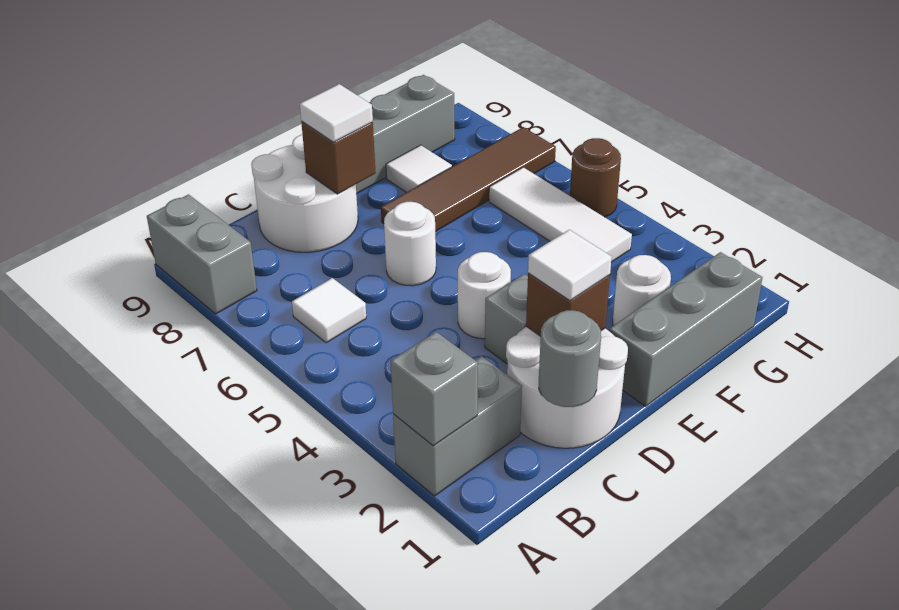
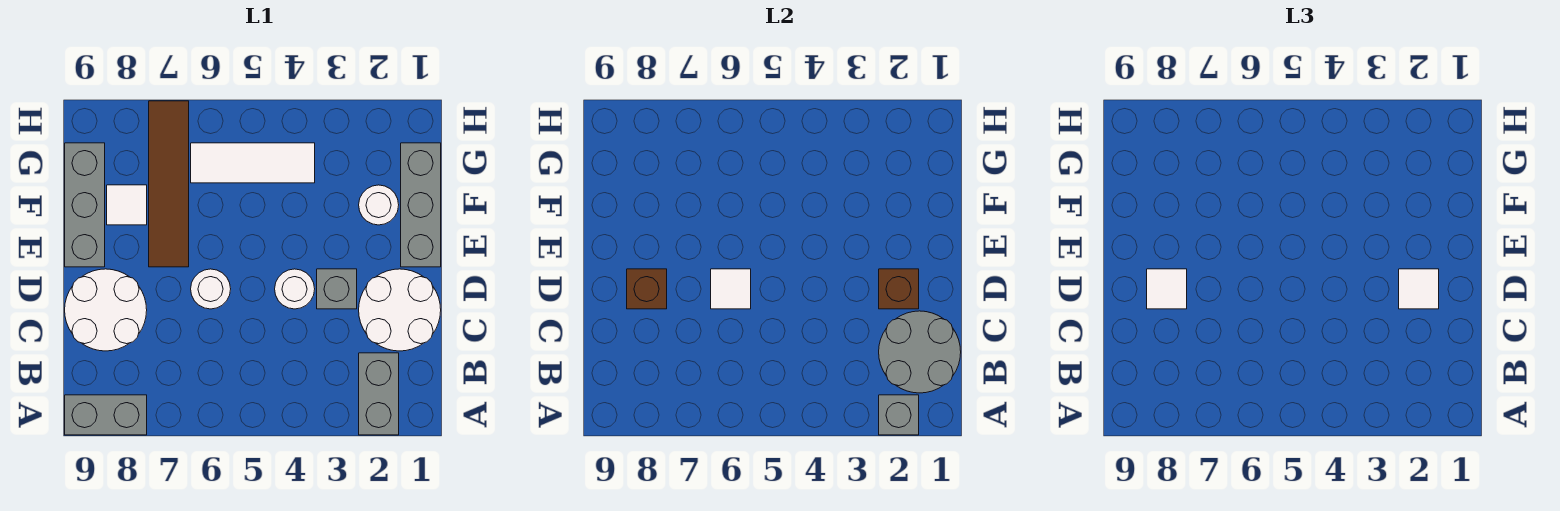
white 1x1 tile [292,278,366,343] -> white 1x1 tile moved to [711,269,751,309]
grey 1x1 round brick [539,310,601,407] -> grey 2x2 round brick [879,311,961,393]
brown 1x1 round brick [570,138,621,217] -> none

